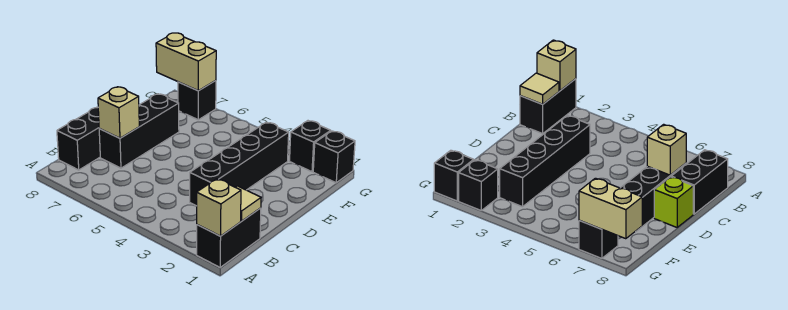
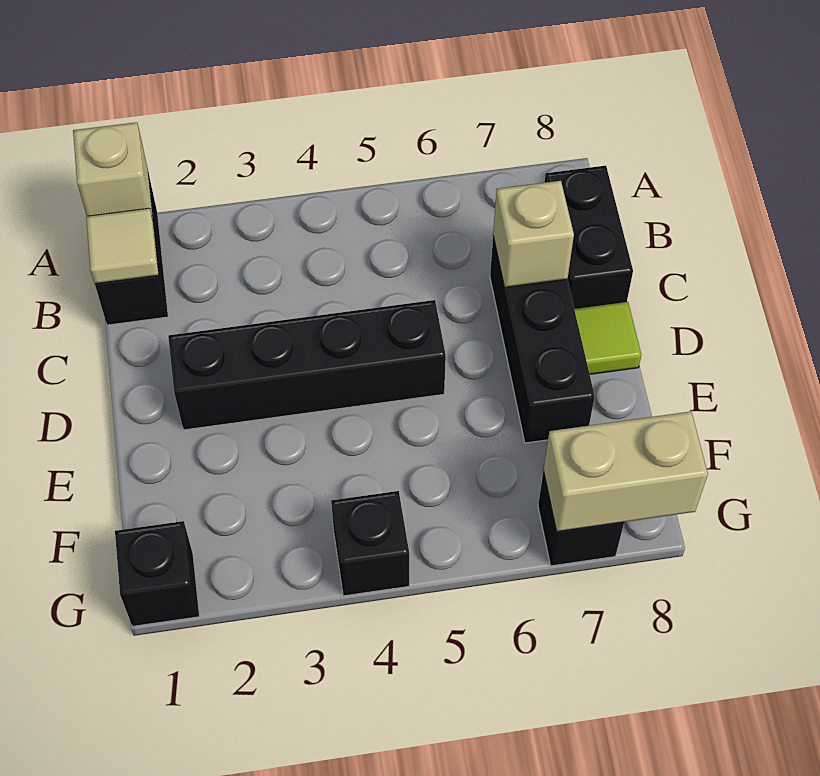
black 1x4 brick [190,122,289,206] -> black 1x4 brick turned to [168,300,446,430]
lime 1x1 brick [654,177,693,227] -> lime 1x1 tile [574,302,641,374]
black 1x1 brick [290,121,331,172] -> black 1x1 brick moved to [331,491,409,596]

